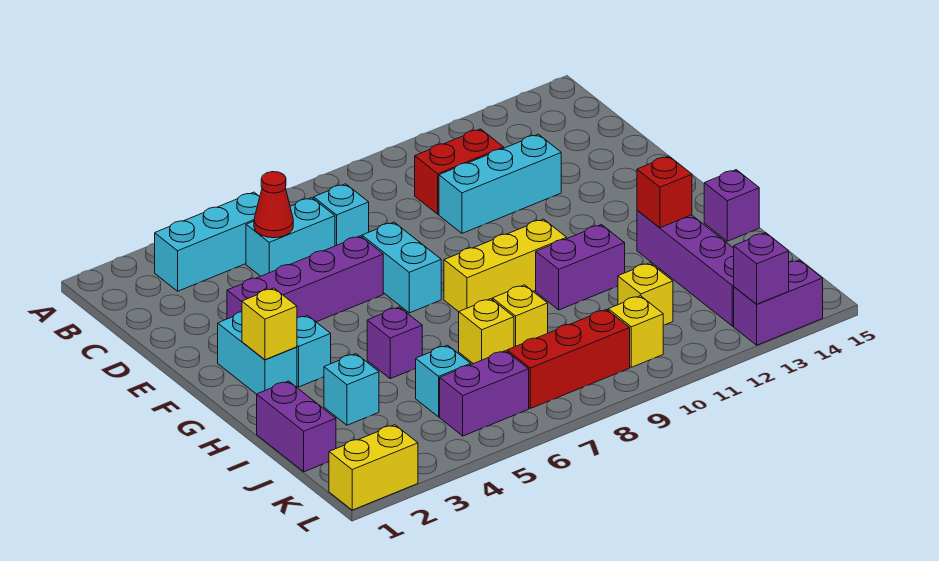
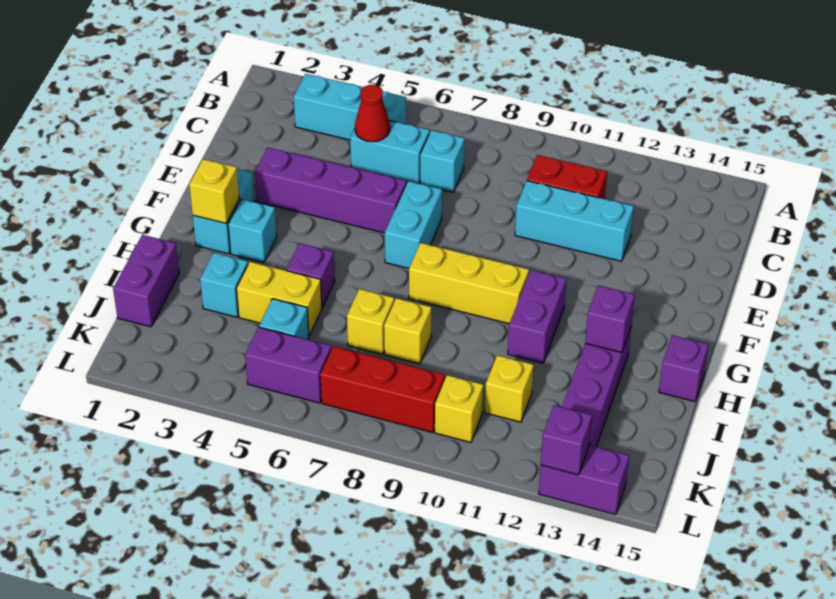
purple 1x2 brick [536,225,625,310] -> purple 1x2 brick turned to [508,270,566,363]
red 1x1 brick [637,156,692,228] -> purple 1x1 brick [585,285,635,352]
yellow 1x2 brick [329,425,418,510] -> yellow 1x2 brick moved to [236,262,322,336]

